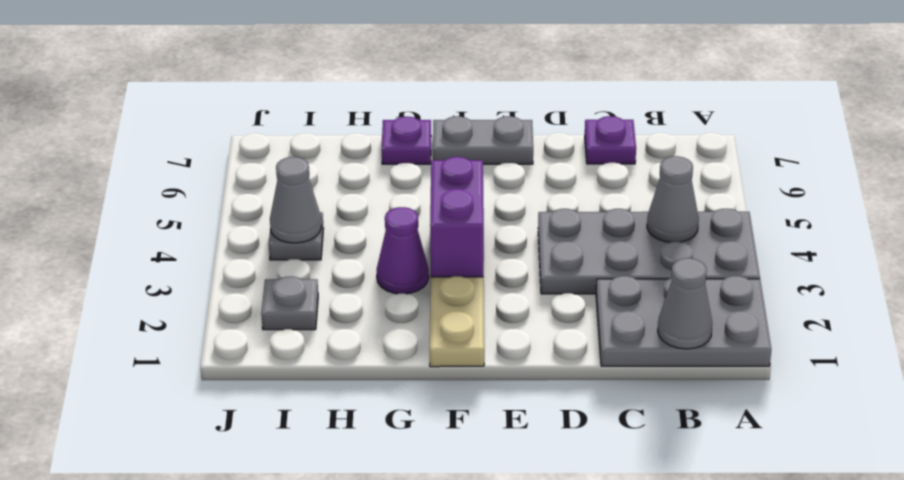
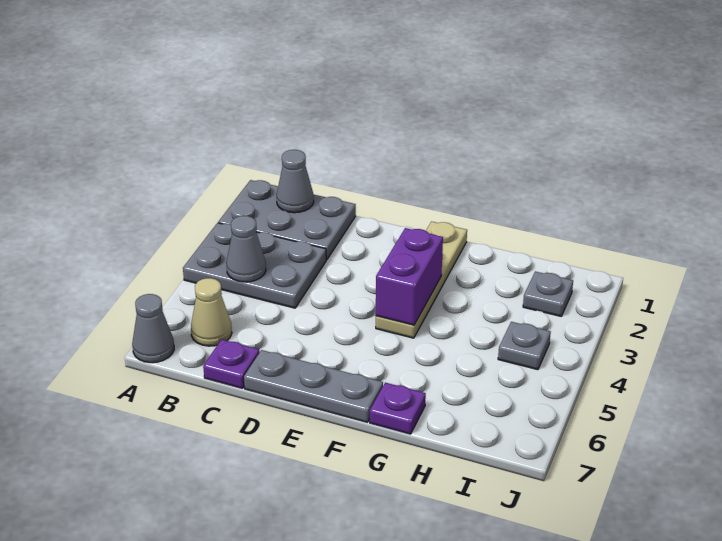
grey 2x4 plate [538,209,760,294] -> grey 2x3 plate [183,223,326,308]
none -> tan 1x1 cone [191,278,232,346]
grey 1x2 plate [433,116,533,164] -> grey 1x3 plate [244,350,383,422]
purple 1x1 cone [377,207,429,294] -> none
grey 1x1 cone [270,157,322,243] -> grey 1x1 cone moved to [132,294,174,363]

